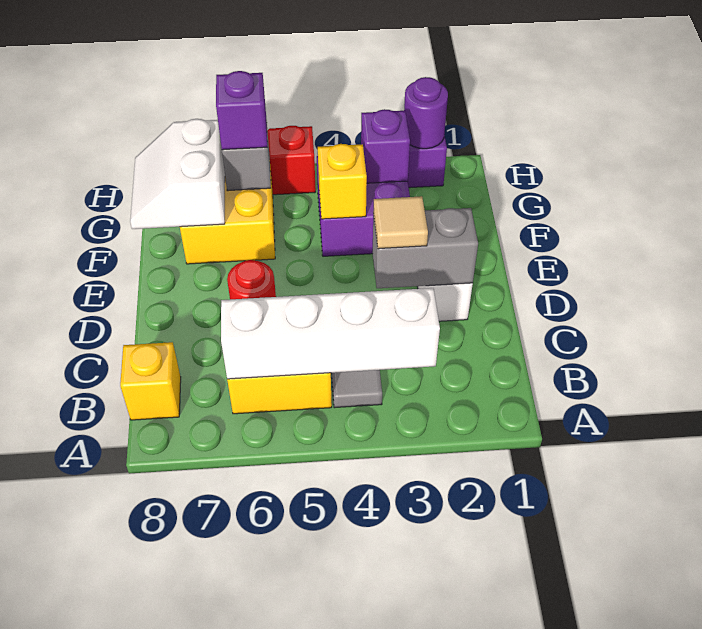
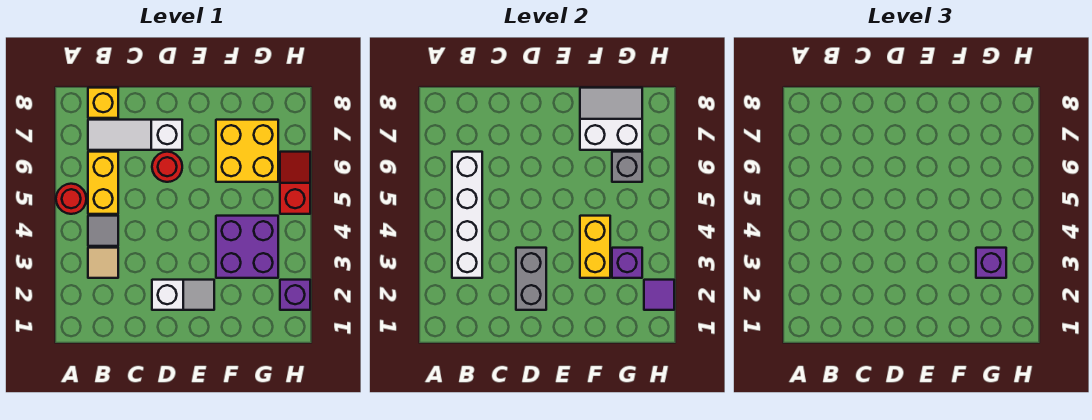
none -> red 1x1 round brick [56,184,86,214]
none -> white 1x3 slope [88,120,182,150]
tan 1x1 tile [373,196,428,249] -> tan 1x1 tile moved to [88,248,118,278]
yellow 1x1 brick [318,144,367,219] -> yellow 1x2 brick [580,216,610,278]
purple 1x1 brick [216,71,267,150] -> purple 1x1 brick moved to [976,248,1006,278]
purple 1x1 round brick [404,77,448,149] -> purple 1x1 tile [644,280,674,310]

